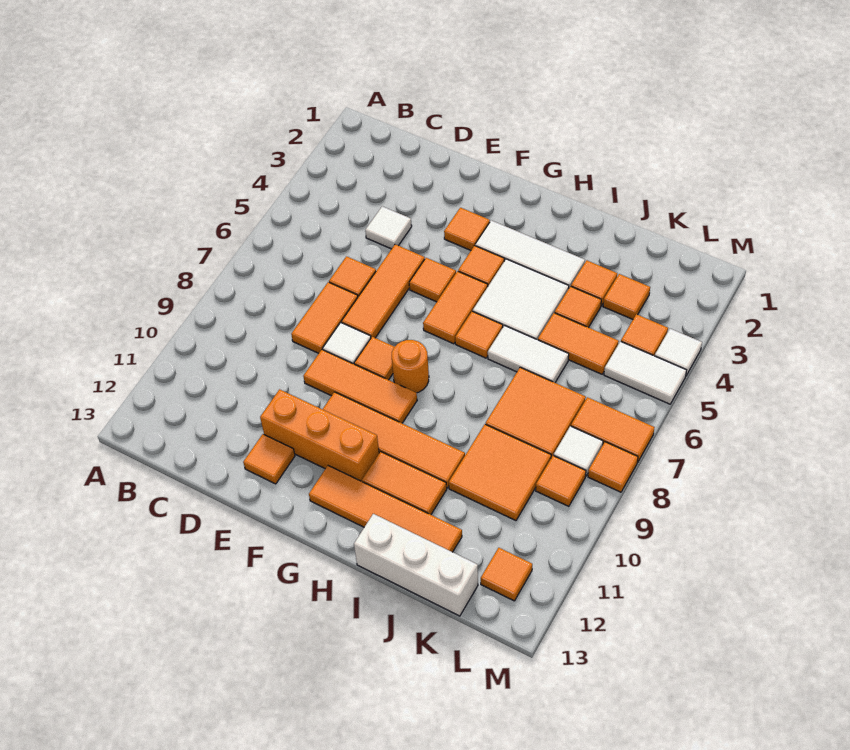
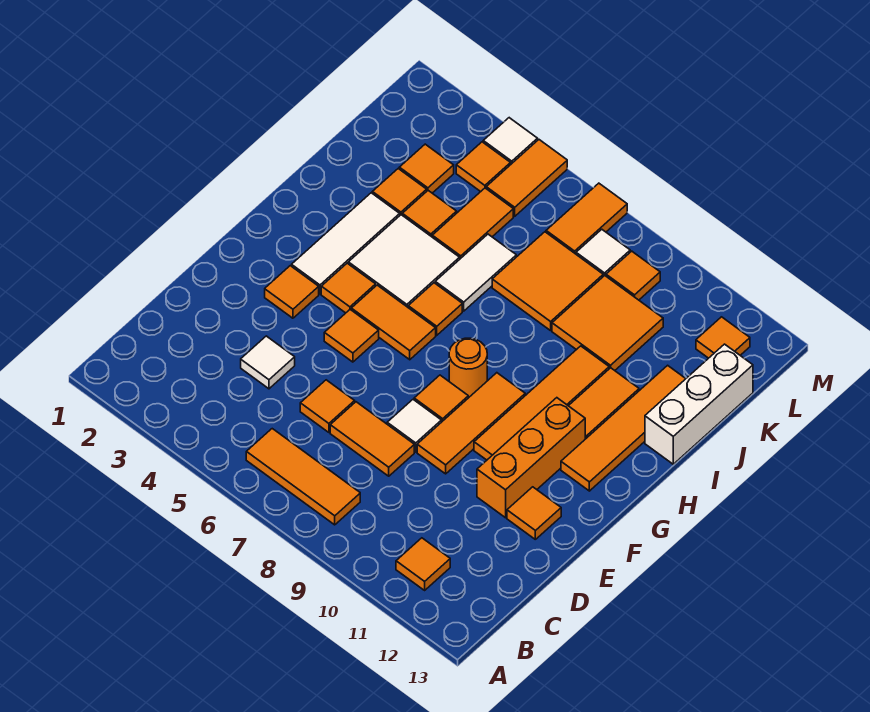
orange 1x3 tile [342,244,425,338] -> orange 1x3 tile moved to [246,429,360,525]
white 1x2 tile [604,341,687,404] -> orange 1x2 tile [486,140,567,216]
orange 1x1 tile [588,442,638,492] -> orange 1x1 tile moved to [396,538,450,590]

